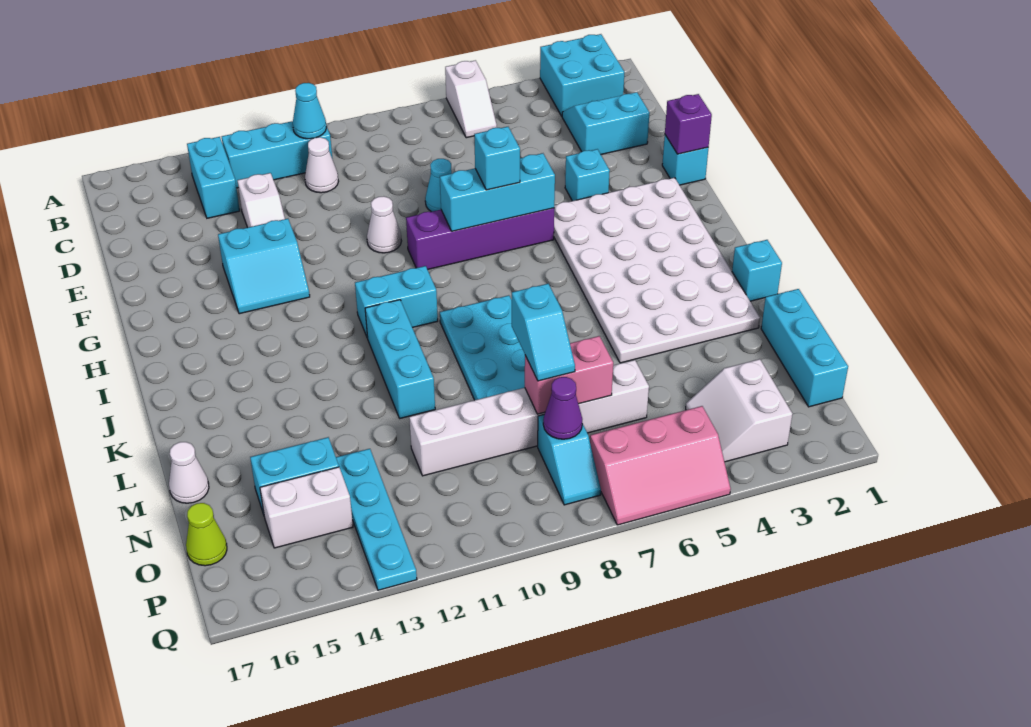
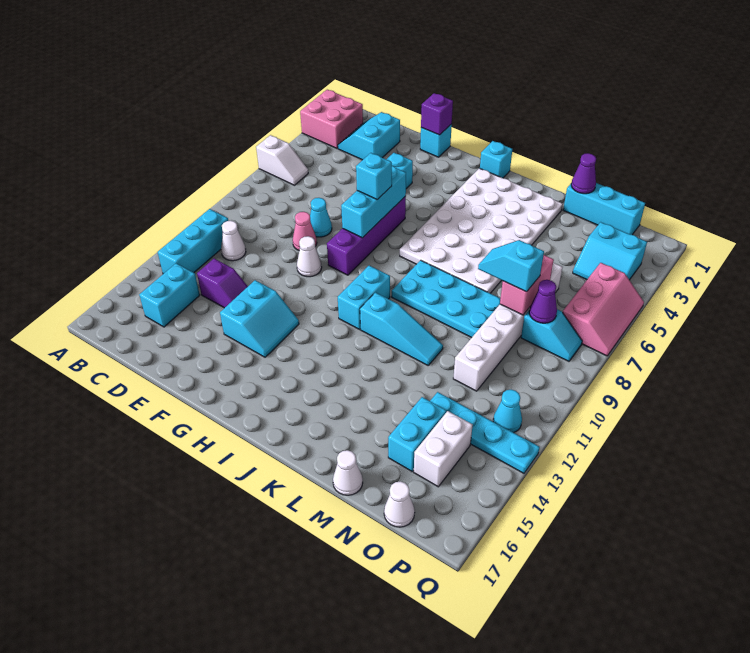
cyan 2x2 brick [540,34,624,116] -> pink 2x2 brick [300,90,363,148]
cyan 1x1 cone [293,83,326,139] -> cyan 1x1 cone moved to [493,390,522,433]
cyan 1x2 brick [187,137,240,218] -> cyan 1x2 brick turned to [139,263,200,327]
white 1x2 slope [237,173,285,228] -> purple 1x2 slope [197,258,248,308]
none -> pink 1x1 cone [293,212,317,250]
white 4x6 plate [554,178,760,363] -> white 4x6 plate turned to [400,168,563,293]
cyan 1x3 brick [365,300,435,418] -> cyan 1x3 slope [360,293,443,365]
cyan 1x1 brick [732,240,782,301] -> cyan 1x1 brick moved to [480,141,512,178]
none -> purple 1x1 cone [571,153,596,194]
cyan 1x2 slope [512,284,575,381] -> cyan 1x2 slope turned to [478,240,544,292]
white 2x2 slope [686,359,792,462] -> cyan 2x2 slope [573,222,647,280]
lime 1x1 cone [186,503,227,566] -> white 1x1 cone [384,481,415,527]

